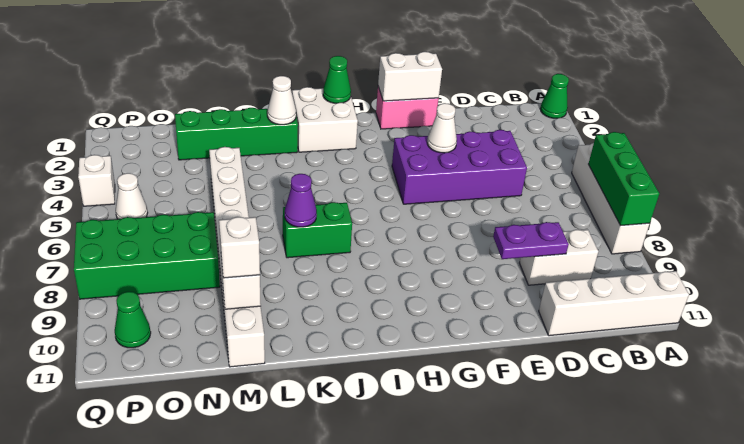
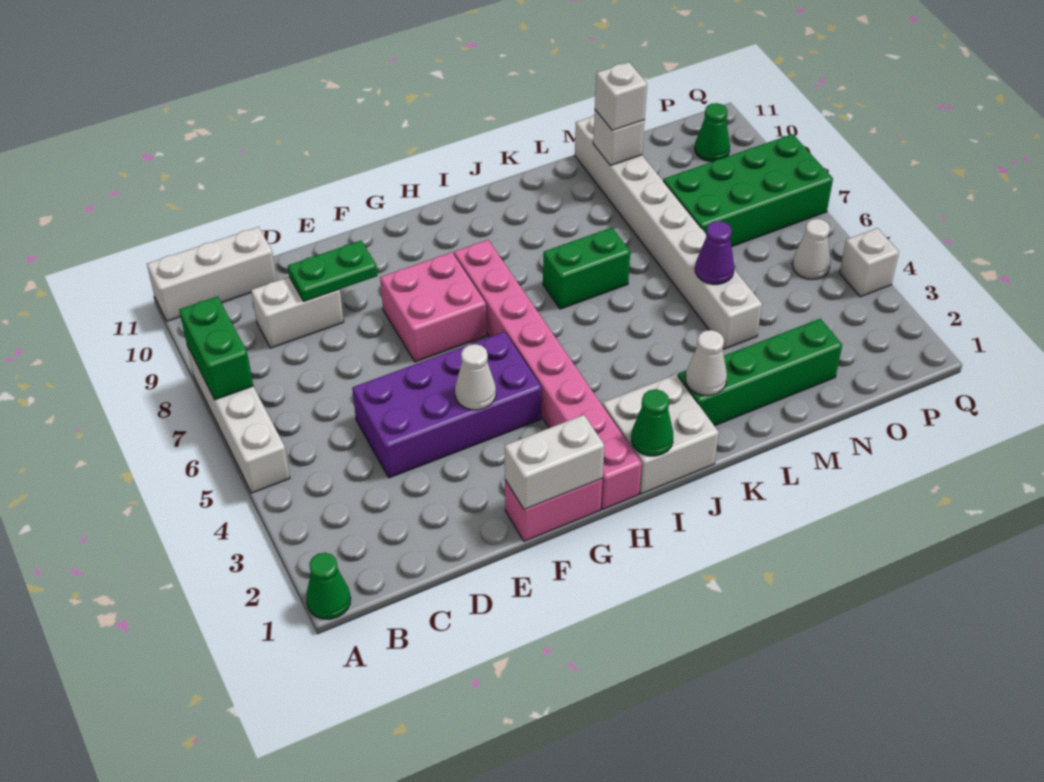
green 1x3 brick [588,132,659,226] -> green 1x2 brick [179,296,253,400]
white 1x4 brick [539,271,689,336] -> white 1x3 brick [147,227,277,321]
purple 1x2 plate [493,222,569,259] -> green 1x2 plate [288,241,377,302]
none -> pink 2x2 brick [380,252,487,362]
none -> pink 1x8 brick [454,240,642,509]
purple 1x1 cone [285,174,317,227] -> purple 1x1 cone moved to [695,221,734,284]

